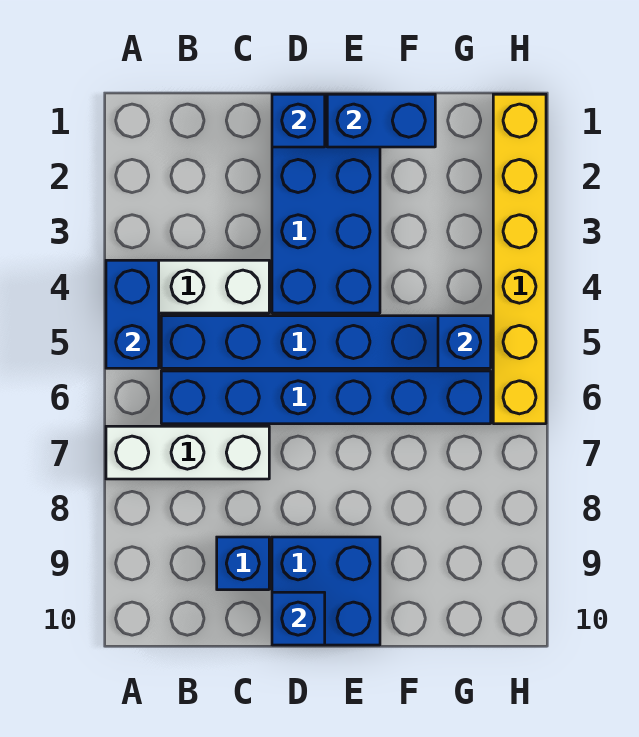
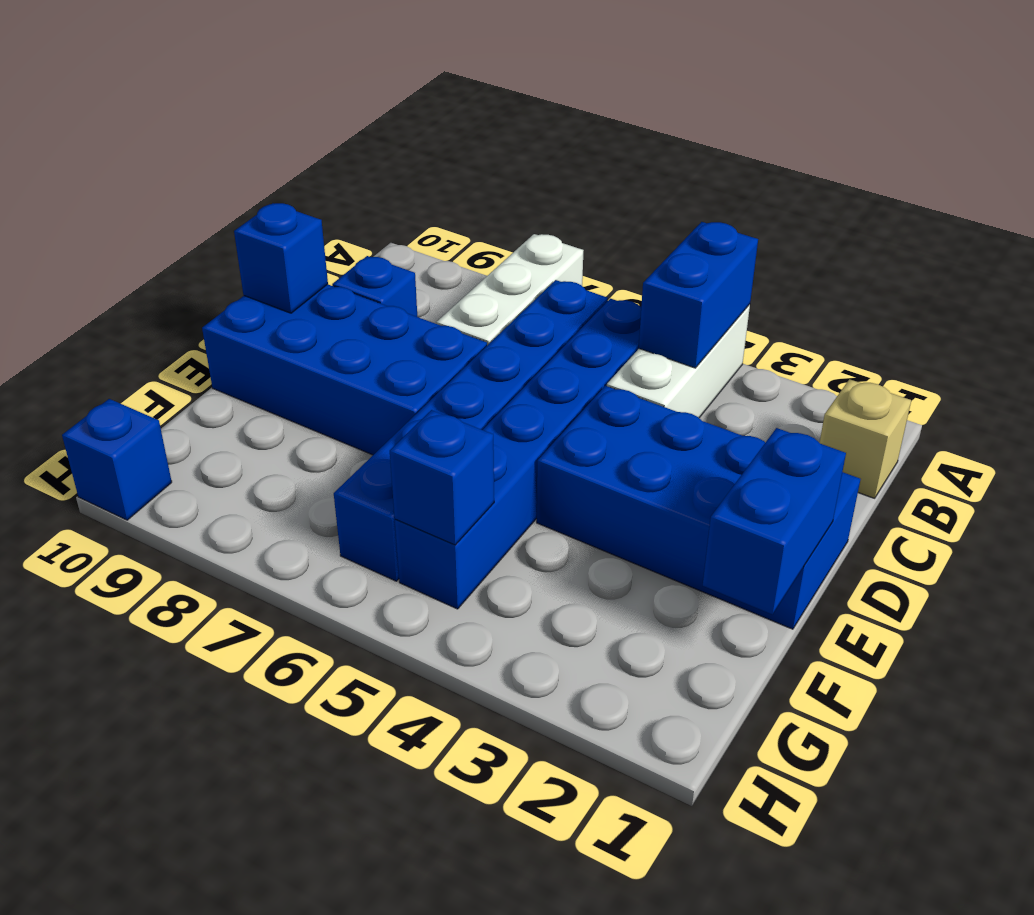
blue 1x2 brick [106,260,159,368] -> blue 1x2 brick turned to [639,222,758,368]
none -> tan 1x1 brick [820,379,911,498]
blue 1x1 brick [272,94,325,147] -> blue 1x1 brick moved to [62,399,172,520]
blue 2x2 brick [272,537,380,645] -> blue 2x4 brick [202,284,487,455]
yellow 1x6 brick [493,94,546,424] -> none

